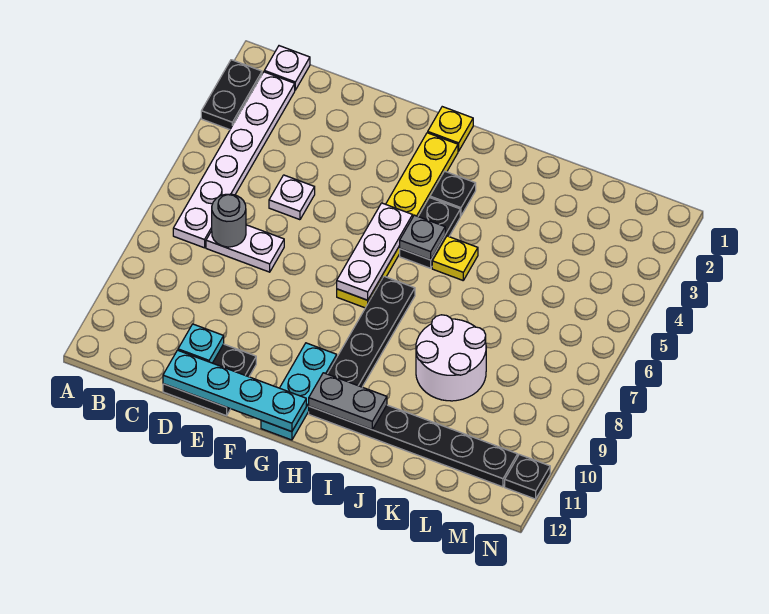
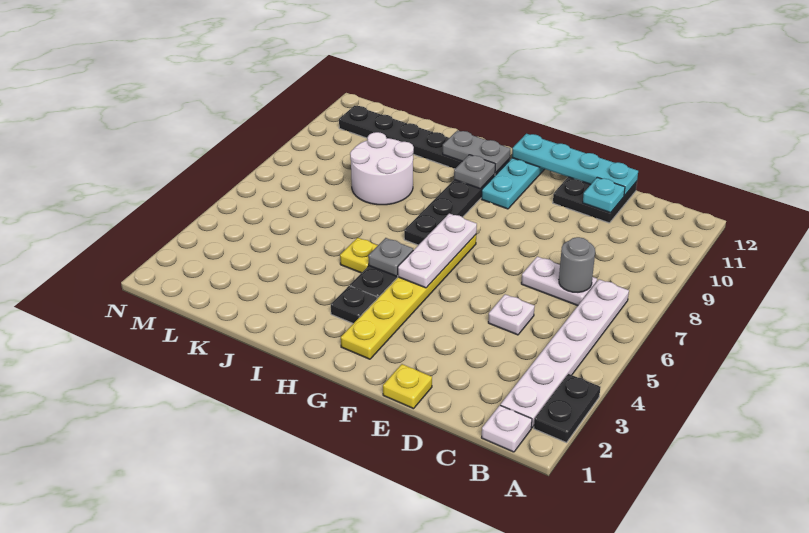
yellow 1x1 plate [428,107,473,151] -> yellow 1x1 plate moved to [383,364,432,409]
none -> grey 1x1 plate [454,155,495,189]
black 1x1 plate [505,455,550,499] -> none

